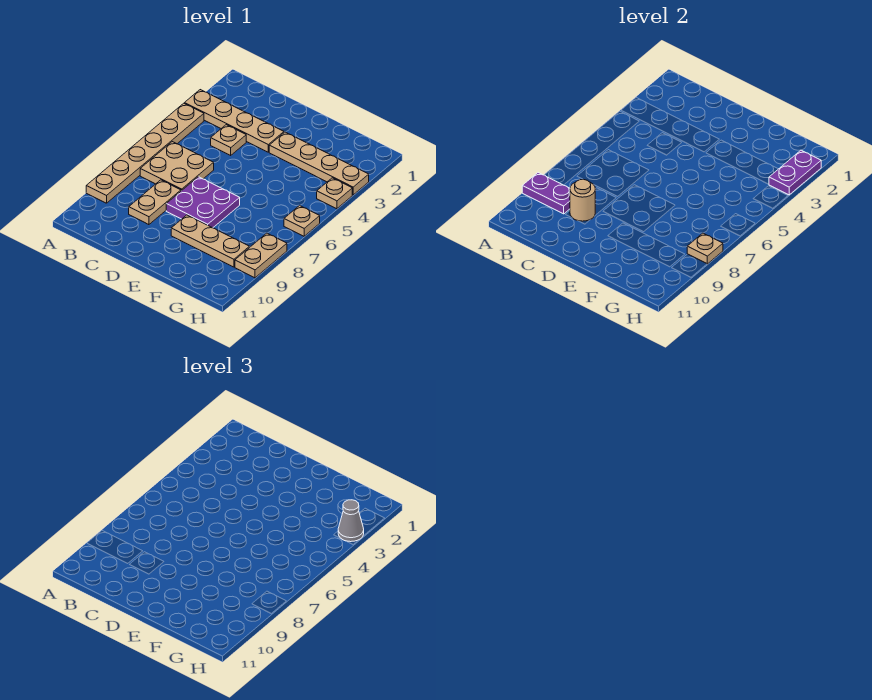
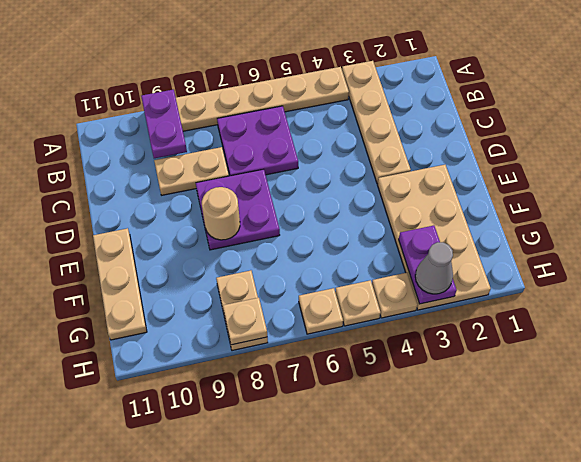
tan 2x2 plate [140,142,214,191] -> purple 2x2 plate [217,106,298,176]
tan 1x1 plate [211,125,246,155] -> tan 1x1 plate moved to [335,280,380,326]
tan 1x1 round brick [570,179,595,221] -> tan 1x1 round brick moved to [202,187,240,240]
tan 1x4 plate [269,132,369,195] -> tan 2x4 plate [378,165,491,310]
tan 1x3 plate [171,215,249,267] -> tan 1x3 plate moved to [93,228,147,340]
purple 1x2 plate [769,150,821,195] -> purple 1x2 plate turned to [399,226,457,304]
tan 1x2 plate [235,233,287,278] -> tan 1x2 plate turned to [216,270,268,351]

